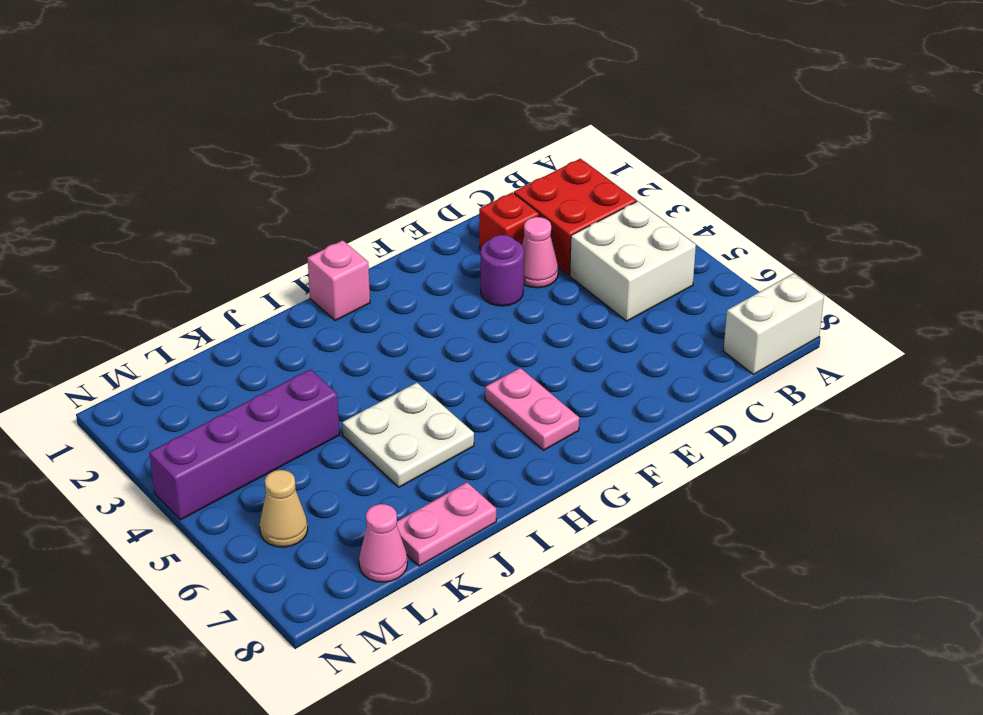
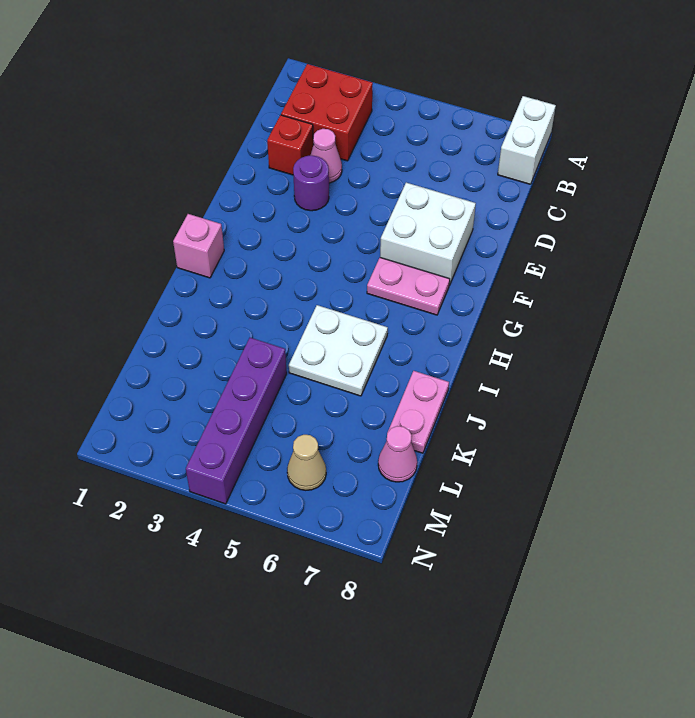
white 2x2 brick [570,201,696,321] -> white 2x2 brick moved to [380,183,476,285]

